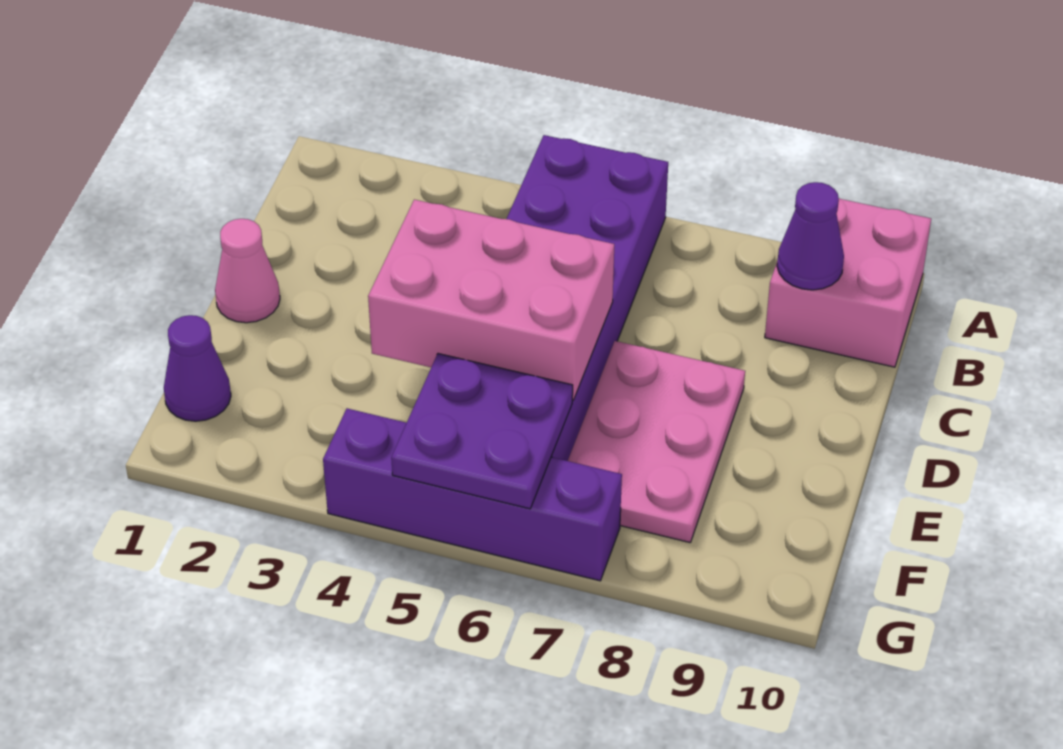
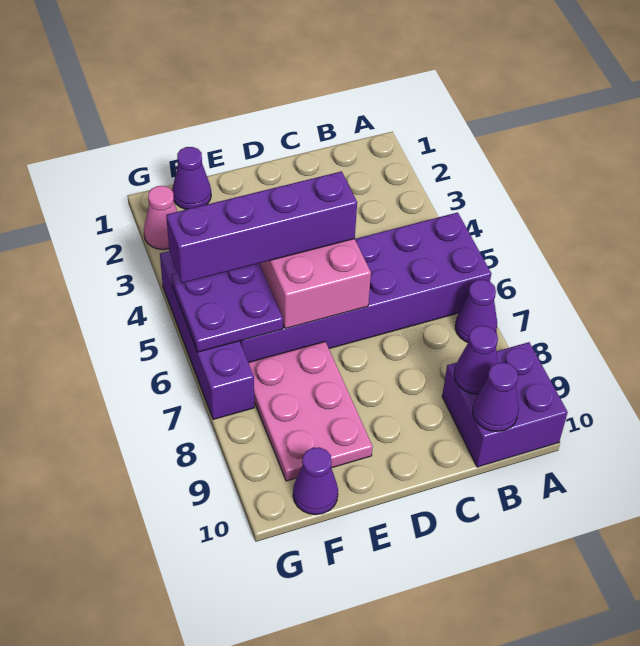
none -> purple 1x1 cone [455,280,497,342]
pink 2x2 brick [765,198,931,367] -> purple 2x2 brick [442,342,568,467]
none -> purple 1x1 cone [473,363,519,432]
pink 1x1 cone [215,219,280,323] -> pink 1x1 cone moved to [144,186,178,250]
none -> purple 1x4 brick [166,171,357,283]
pink 2x3 plate [568,341,745,542] -> pink 2x3 plate turned to [248,342,373,481]
none -> purple 1x1 cone [293,447,338,515]

